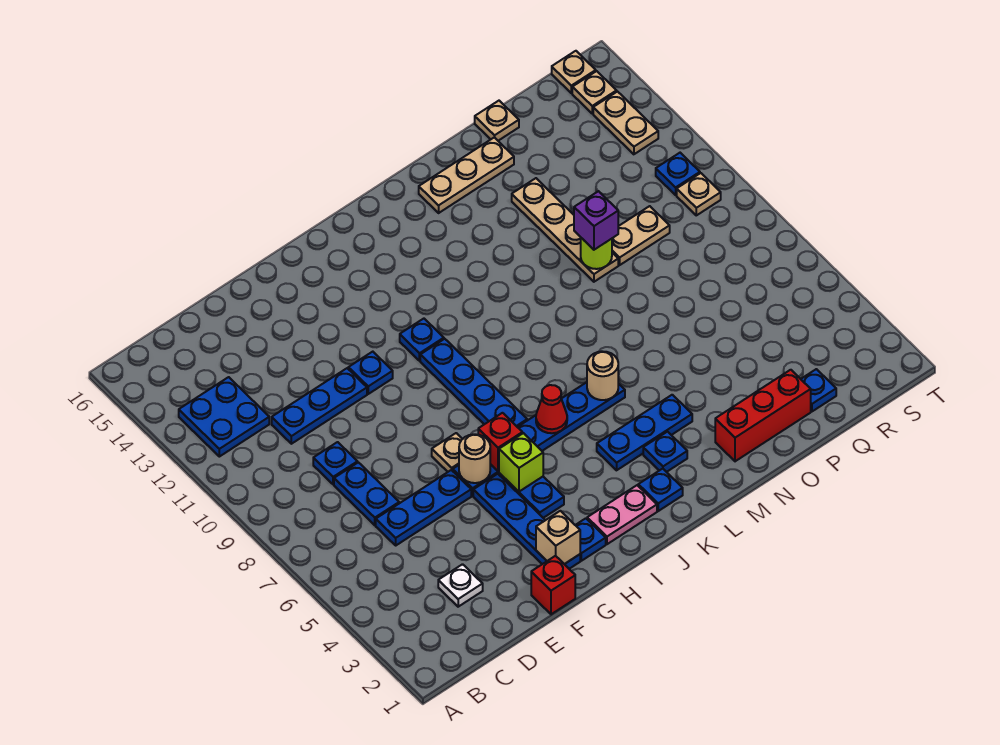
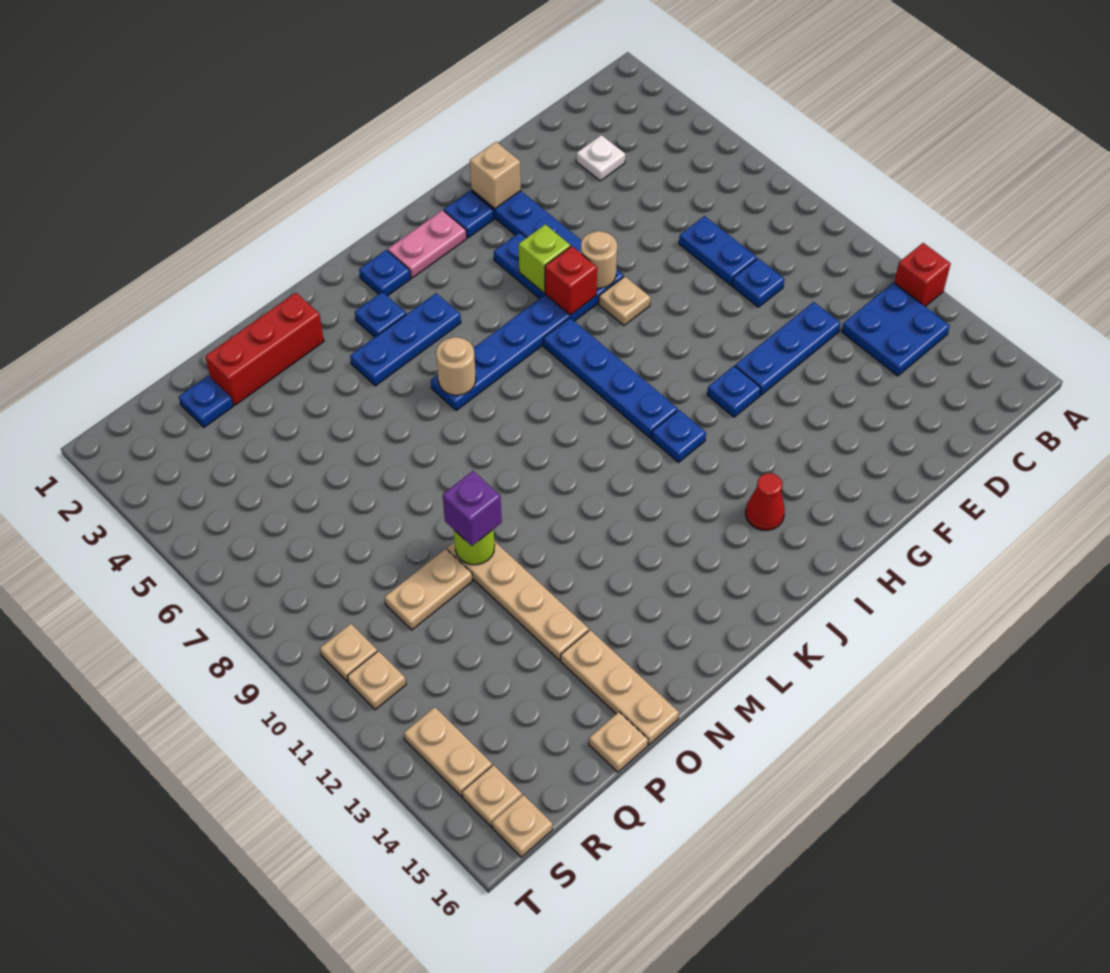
blue 1x3 plate [376,470,471,545] -> none
red 1x1 brick [531,556,575,614] -> red 1x1 brick moved to [894,243,951,306]
red 1x1 cone [536,385,567,433] -> red 1x1 cone moved to [746,473,785,530]
tan 1x3 plate [419,137,514,213] -> tan 1x3 plate turned to [561,630,679,745]
blue 1x1 plate [656,153,700,195] -> tan 1x1 plate [347,651,406,710]

